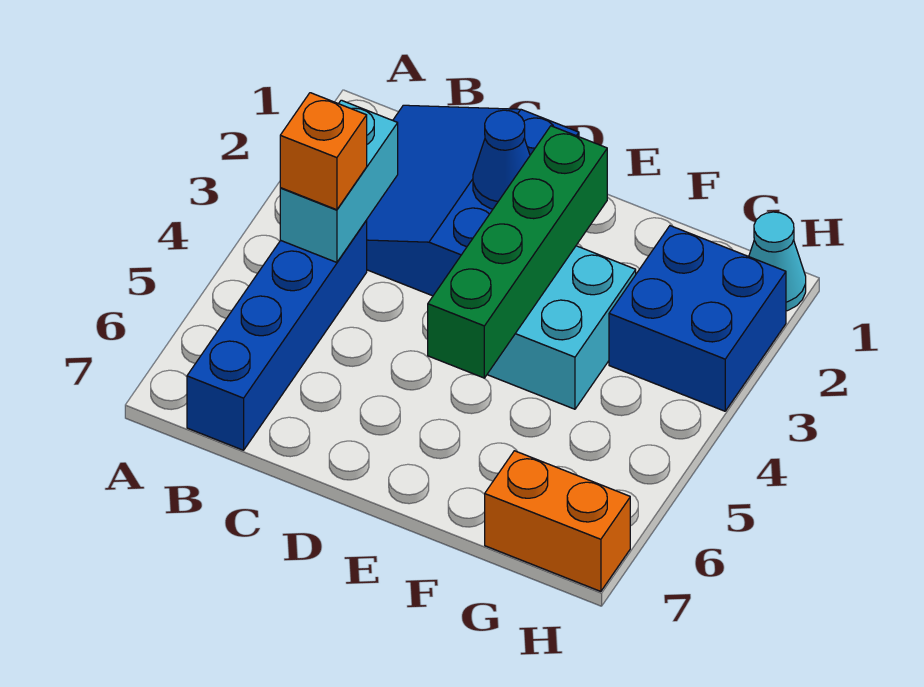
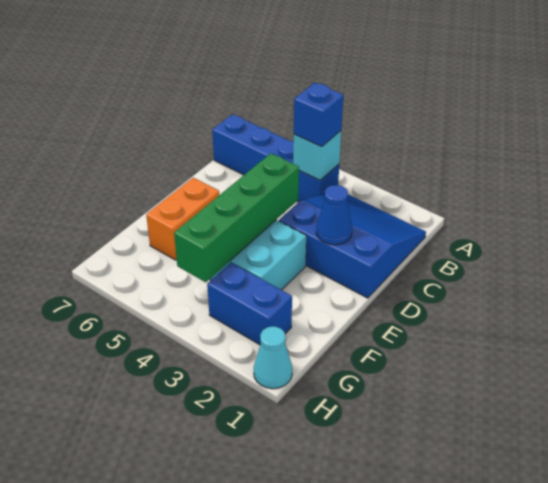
cyan 1x2 brick [280,100,398,262] -> cyan 1x1 brick [293,131,341,180]
orange 1x1 brick [280,93,367,210] -> blue 1x1 brick [294,83,343,147]
green 1x4 brick [428,126,607,378] -> green 1x4 brick turned to [174,153,299,282]
blue 2x2 brick [609,226,786,411] -> blue 1x2 brick [207,263,292,345]
orange 1x2 brick [485,451,630,591] -> orange 1x2 brick moved to [146,178,219,260]

